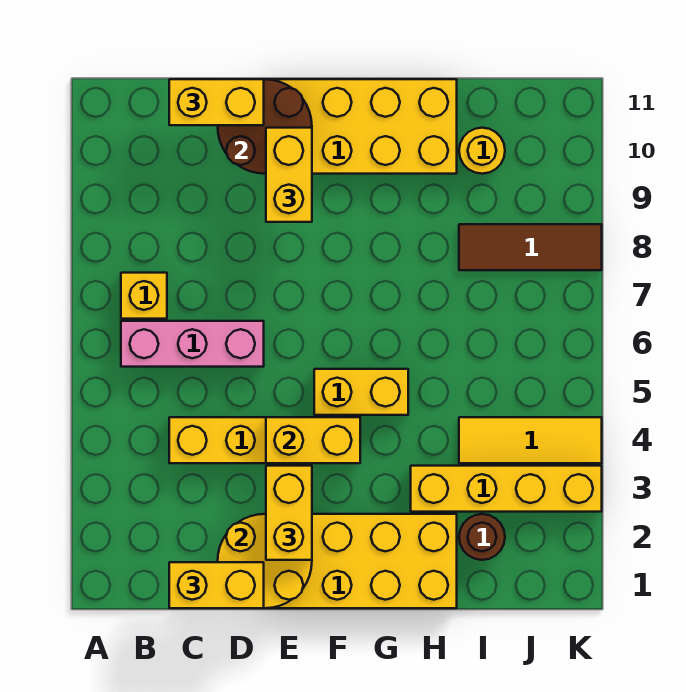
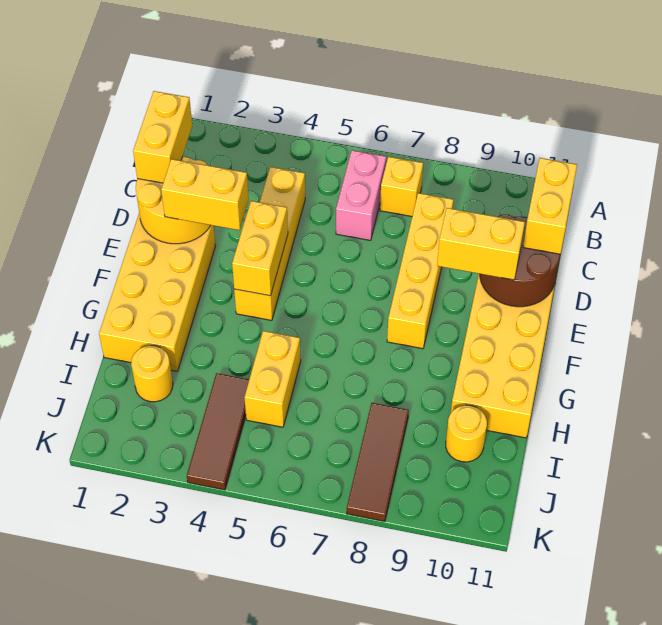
pink 1x3 brick [121,321,264,367] -> pink 1x2 brick [336,150,386,240]
yellow 1x2 brick [314,369,408,415] -> yellow 1x2 brick moved to [245,331,301,427]
yellow 1x4 brick [411,466,602,512] -> yellow 1x4 brick moved to [387,193,453,349]
brown 1x1 round brick [459,514,505,560] -> yellow 1x1 round brick [131,346,173,402]
yellow 1x3 tile [459,417,602,463] -> brown 1x3 tile [187,373,249,490]

